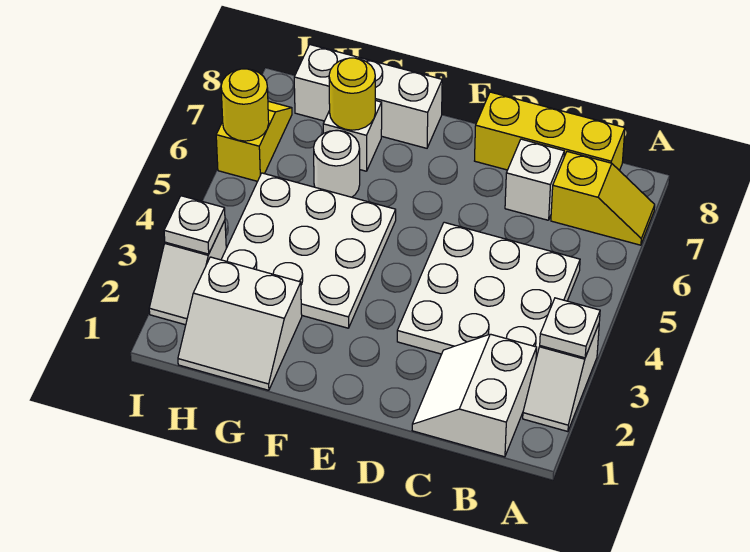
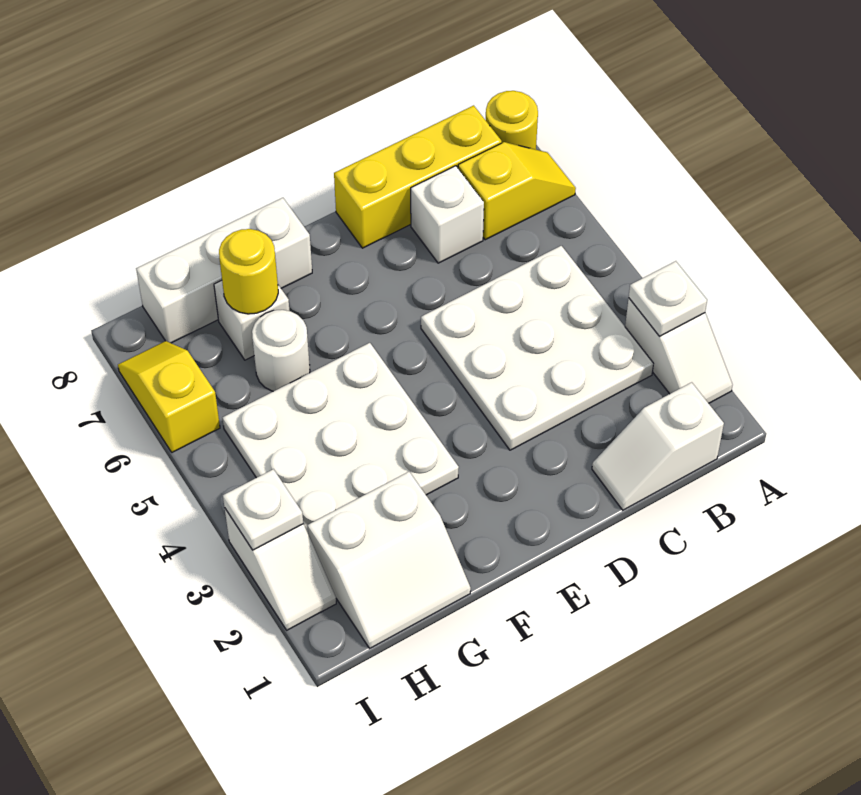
white 2x2 slope [412,334,537,457] -> white 1x2 slope [592,382,724,510]
yellow 1x1 round brick [221,69,269,141] -> yellow 1x1 round brick moved to [486,91,538,150]

